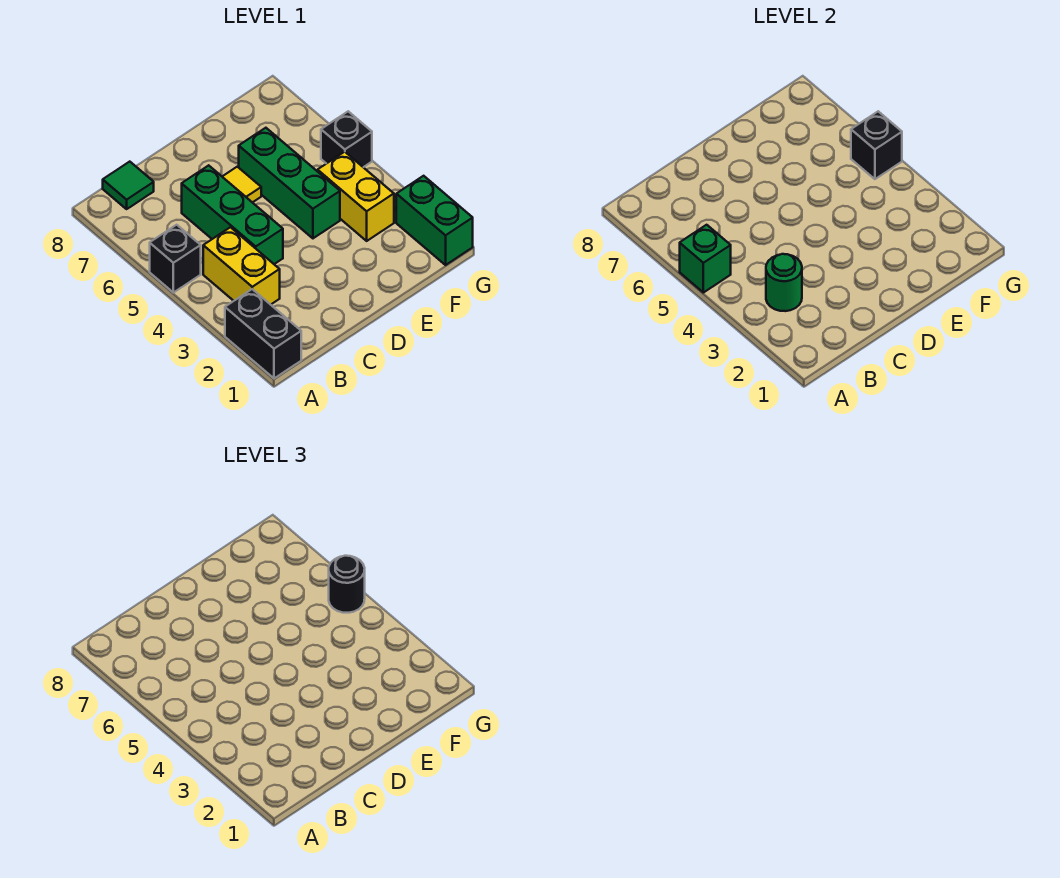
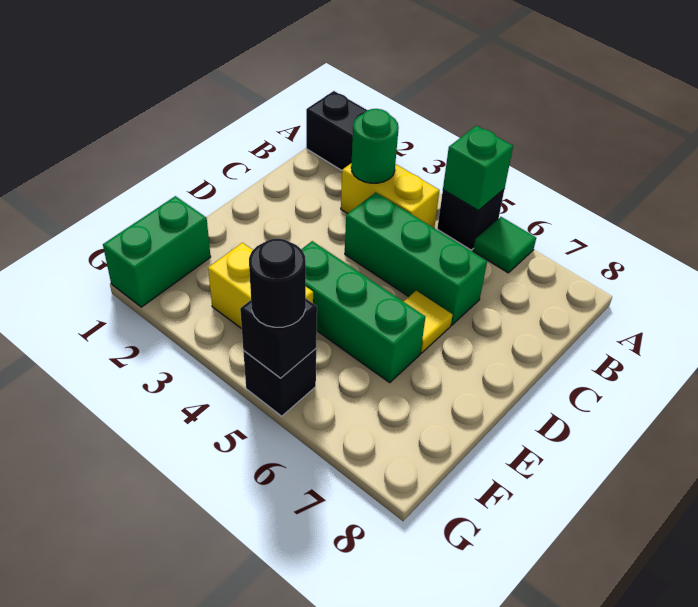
green 1x1 tile [103,162,154,209] -> green 1x1 tile moved to [473,217,536,273]
green 1x2 brick [396,176,473,265] -> green 1x2 brick turned to [103,196,211,307]

